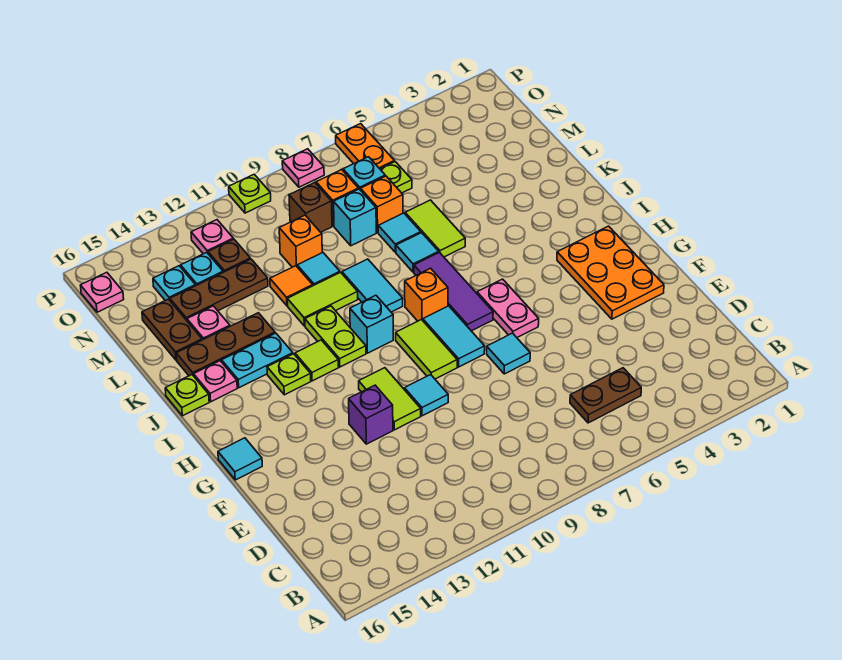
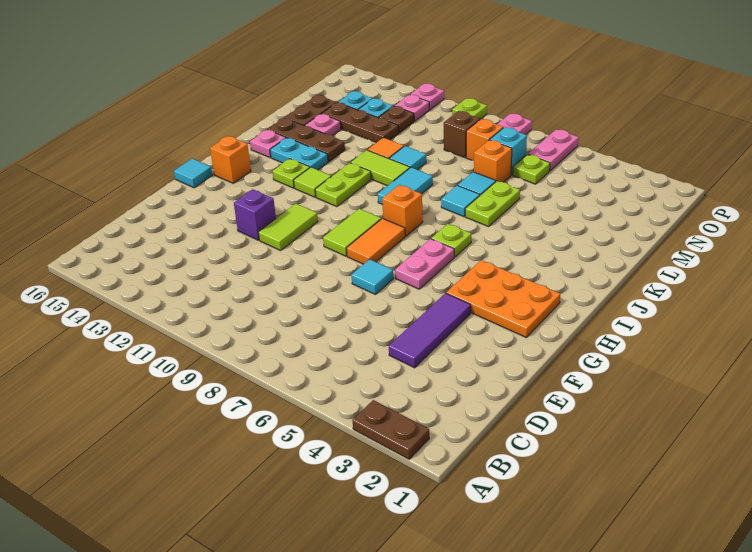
brown 1x2 plate [570,368,641,423] -> brown 1x2 plate moved to [352,400,429,459]
orange 2x3 plate [557,226,664,319] -> orange 2x3 plate turned to [446,260,560,337]
cyan 1x1 tile [404,375,448,416] -> none
cyan 1x2 tile [423,306,485,367] -> orange 1x2 tile [347,218,405,264]
purple 1x3 tile [414,253,493,331] -> purple 1x3 tile moved to [389,293,471,368]
cyan 1x1 brick [350,295,393,353] -> none
lime 1x1 plate [165,375,209,416] -> lime 1x1 plate moved to [431,224,471,257]
lime 1x2 tile [405,200,465,257] -> lime 1x2 plate [465,181,520,227]
cyan 1x1 brick [334,189,376,246] -> none
orange 1x1 brick [279,215,322,267] -> orange 1x1 brick moved to [210,136,251,183]
orange 1x2 plate [336,124,394,169] -> pink 1x2 plate [528,129,579,171]
pink 1x1 plate [80,272,124,312] -> pink 1x1 plate moved to [410,84,444,109]

